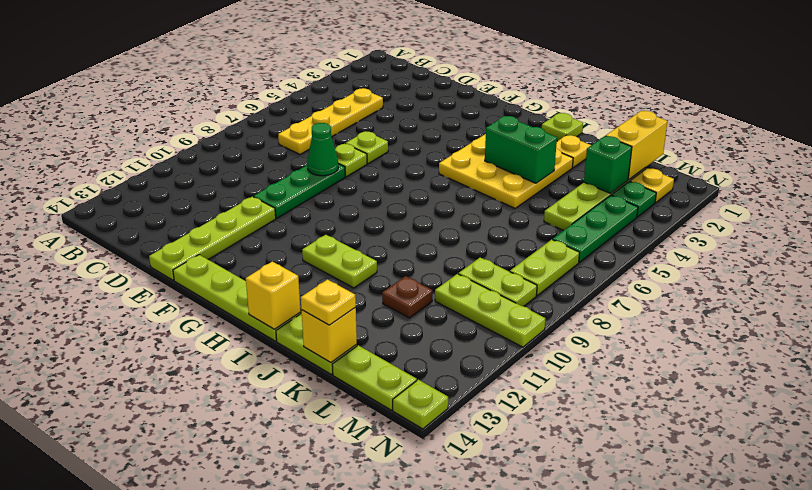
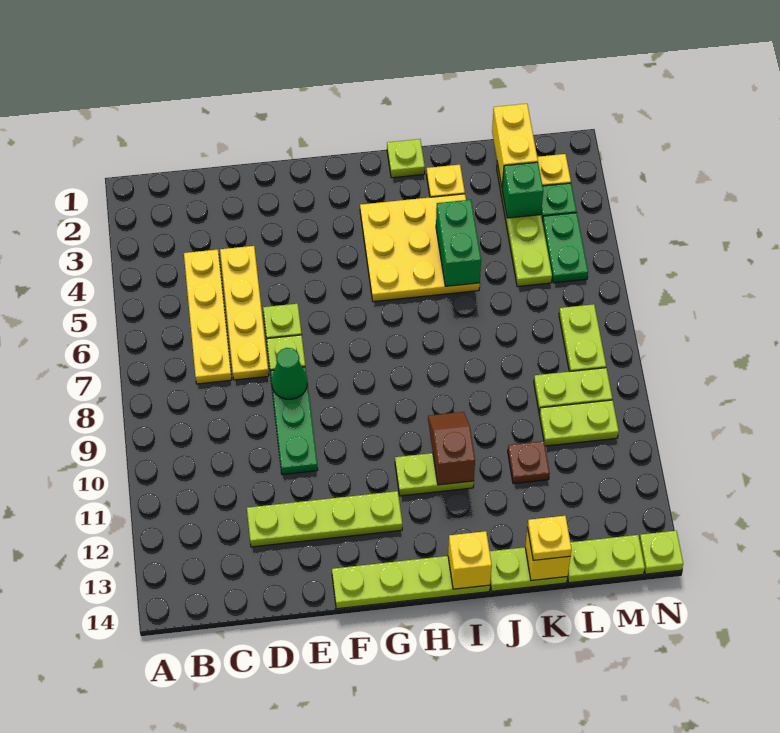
none -> yellow 1x4 plate [220,246,269,380]
lime 1x4 plate [149,197,276,280] -> lime 1x4 plate turned to [247,491,402,547]
green 1x2 brick [485,116,557,183] -> green 1x2 brick turned to [436,200,481,286]
none -> brown 1x2 slope [428,412,475,485]
lime 1x3 plate [435,274,546,347] -> lime 1x2 plate [539,400,619,446]
green 1x3 plate [553,195,638,263] -> green 1x2 plate [542,213,588,283]

